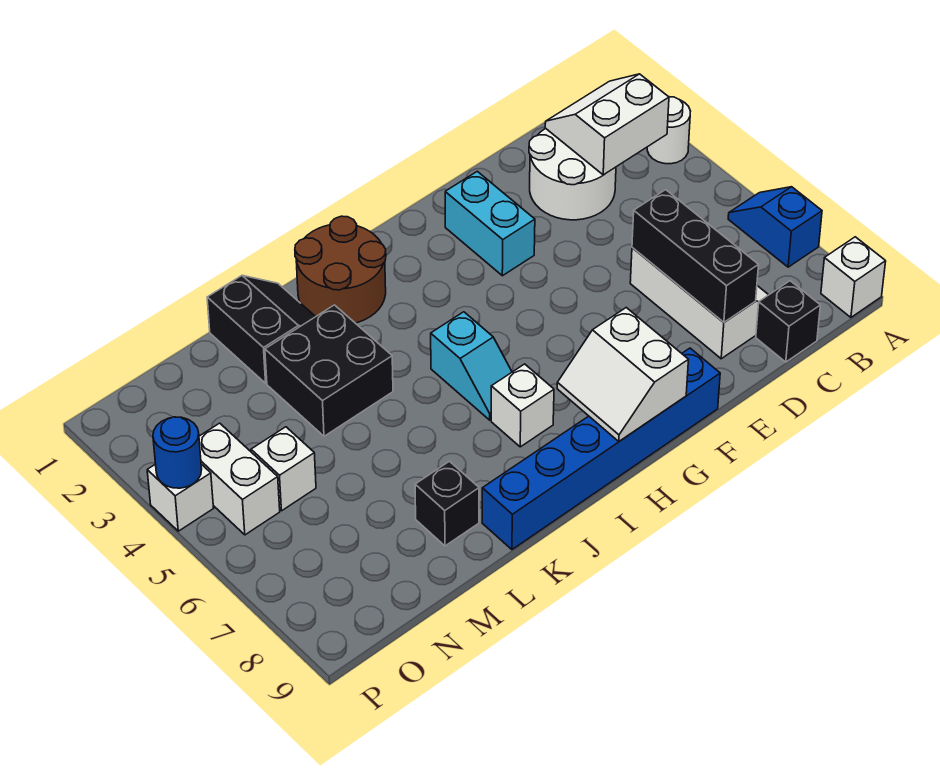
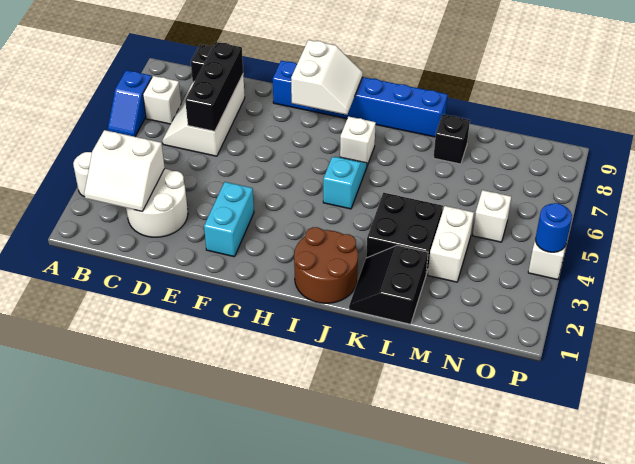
white 1x1 brick [821,237,886,317] -> white 1x1 brick moved to [143,76,181,124]
white 1x2 brick [199,423,280,535] -> white 1x2 brick moved to [428,206,474,282]

